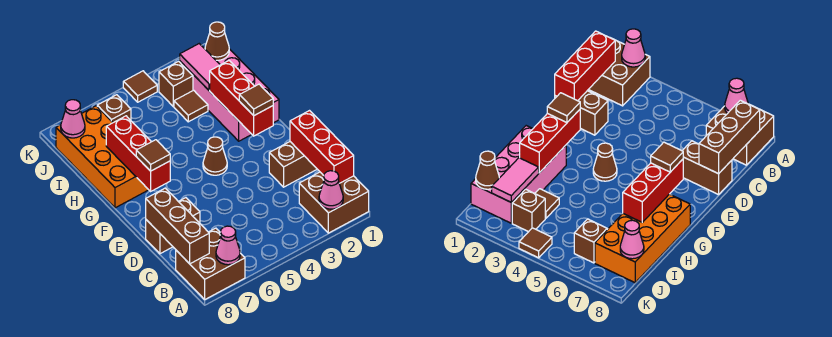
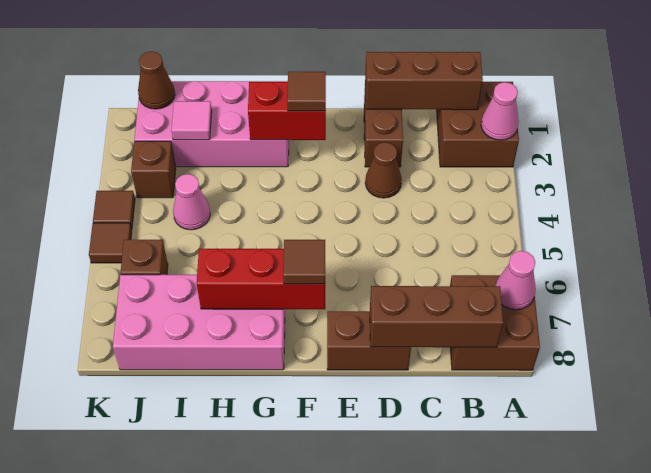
red 1x3 brick [290,111,354,183] -> brown 1x3 brick [365,52,483,110]
brown 1x2 brick [146,198,200,254] -> brown 1x2 brick turned to [327,311,411,370]
red 1x3 brick [210,61,273,136] -> red 1x2 brick [248,81,326,140]
brown 1x1 cone [203,137,227,175] -> brown 1x1 cone moved to [365,142,402,198]
orange 2x4 brick [56,106,148,208] -> pink 2x4 brick [113,275,285,370]
pink 1x2 tile [180,44,220,90] -> pink 1x1 tile [171,101,212,140]
brown 1x1 tile [174,90,208,122] -> brown 1x1 tile moved to [89,223,132,263]
pink 1x1 cone [61,100,85,138] -> pink 1x1 cone moved to [173,174,210,230]

